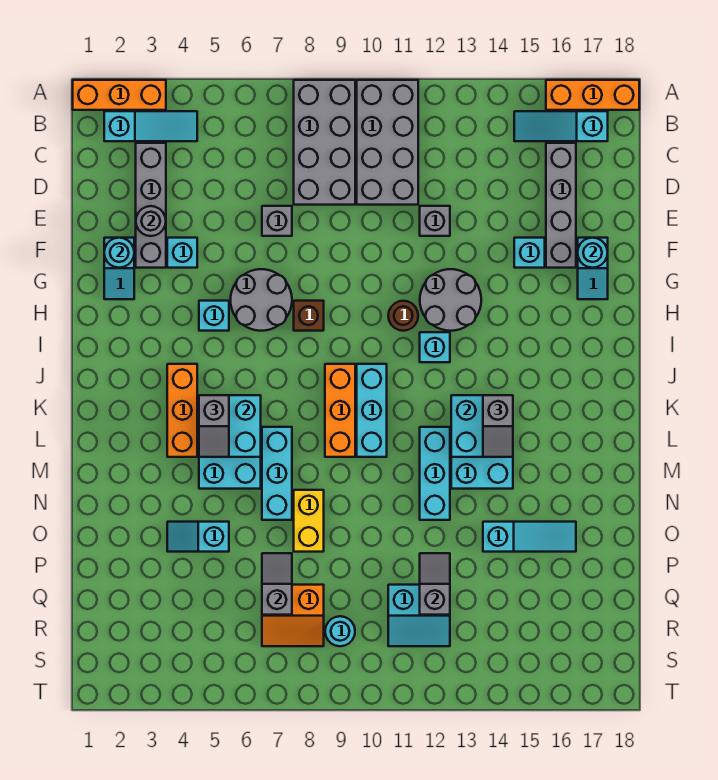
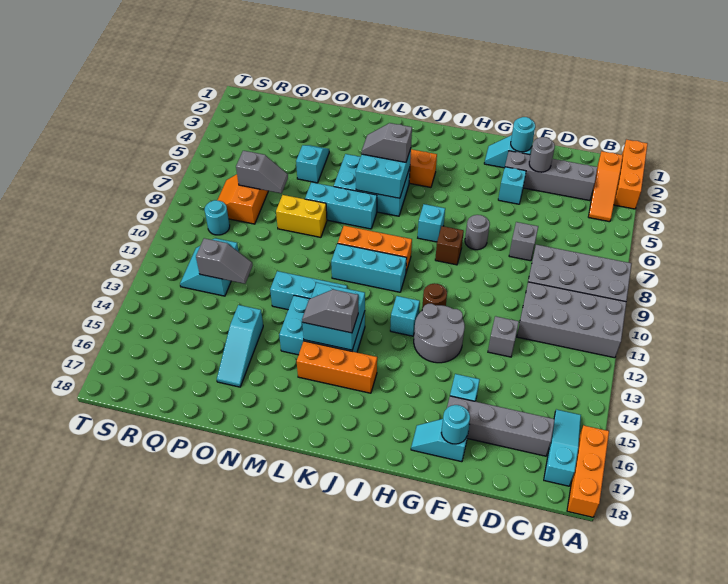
cyan 1x3 slope [104,111,197,141] -> orange 1x3 slope [589,151,623,222]
grey 2x2 round brick [231,269,292,331] -> grey 1x1 round brick [465,215,490,250]
cyan 1x1 brick [199,301,229,331] -> cyan 1x1 brick moved to [418,204,445,242]
none -> orange 1x3 brick [297,341,377,393]

